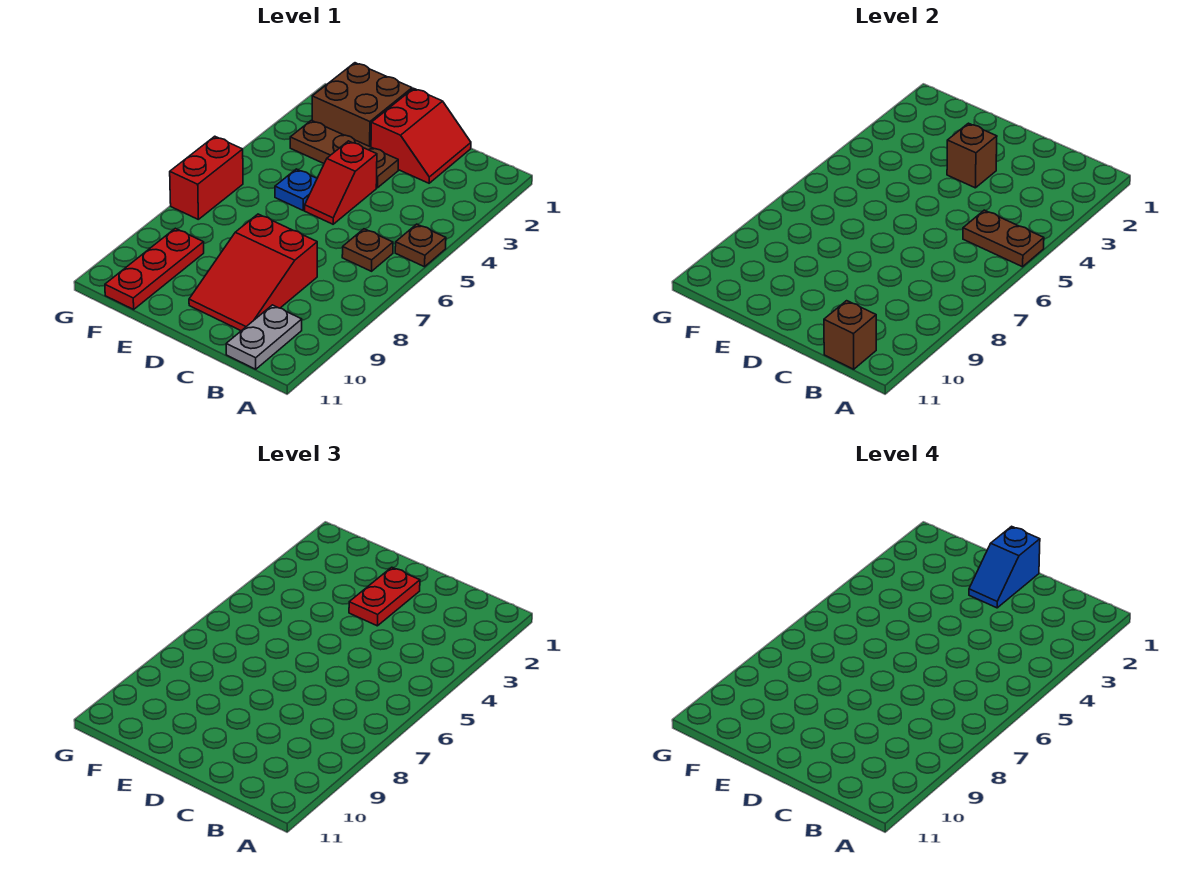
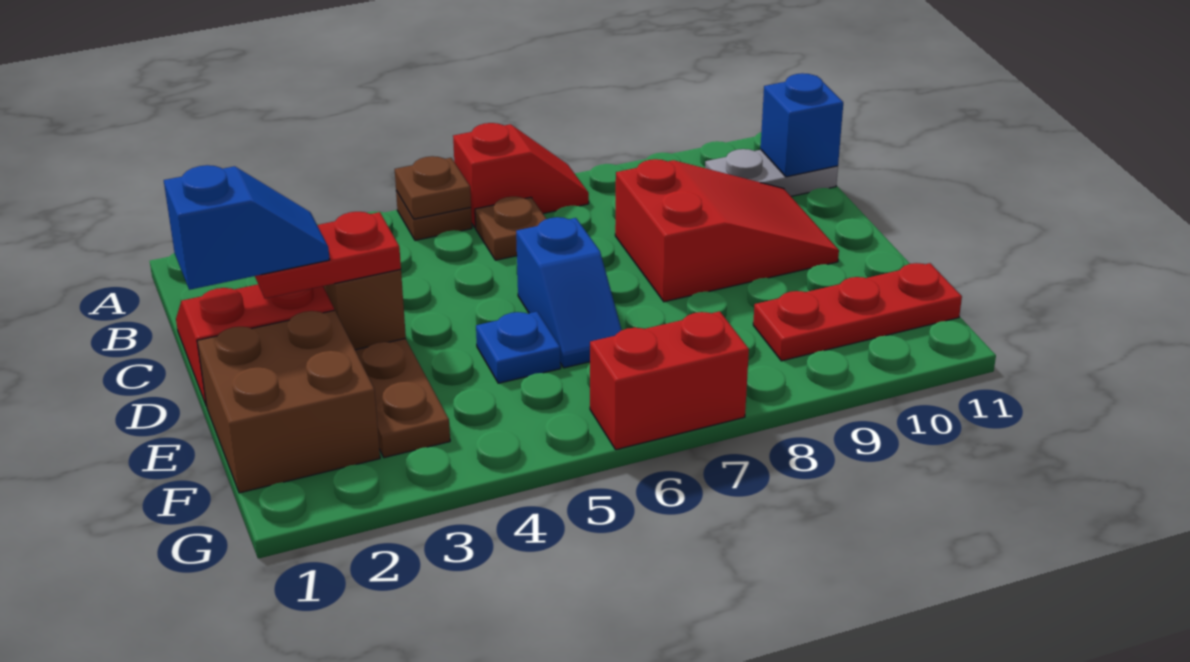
brown 1x2 plate [963,210,1044,267] -> brown 1x1 plate [395,156,471,219]
brown 1x1 brick [824,301,876,369] -> blue 1x1 brick [761,73,843,177]
red 1x2 slope [305,141,377,224] -> red 1x2 slope moved to [453,123,589,228]
none -> blue 1x2 slope [516,217,622,368]

